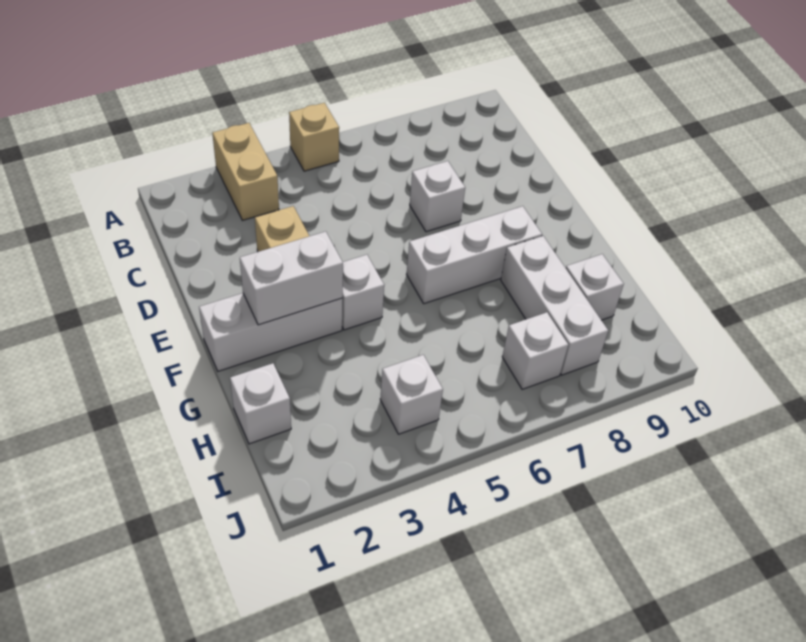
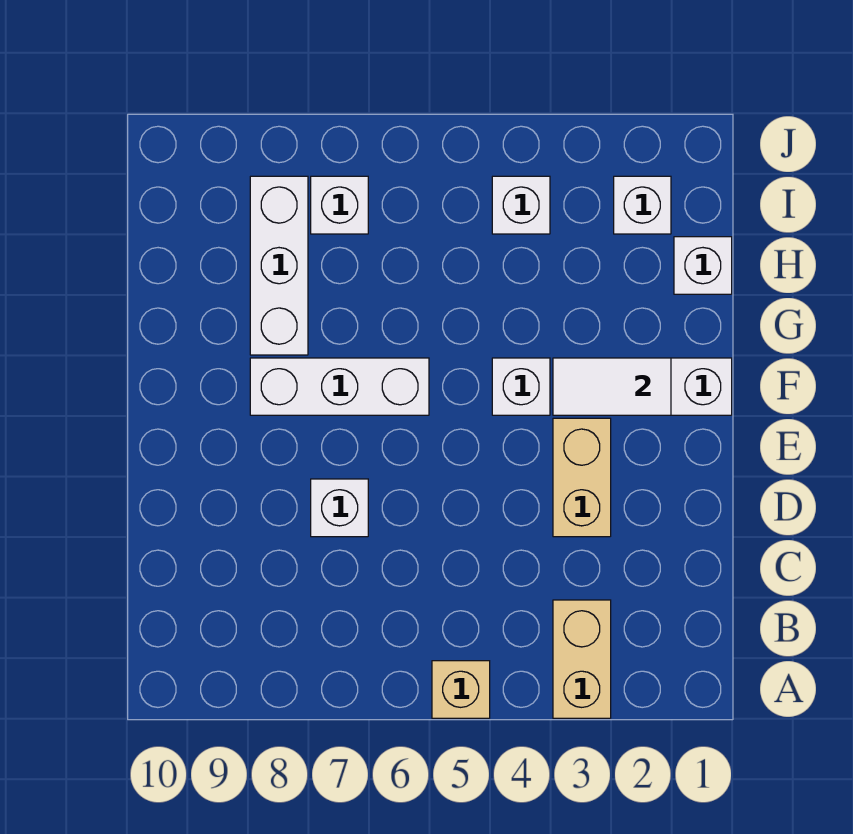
white 1x2 brick [240,232,343,325] -> white 1x2 tile [553,358,671,415]
white 1x1 brick [566,254,624,320] -> white 1x1 brick moved to [614,176,671,234]

